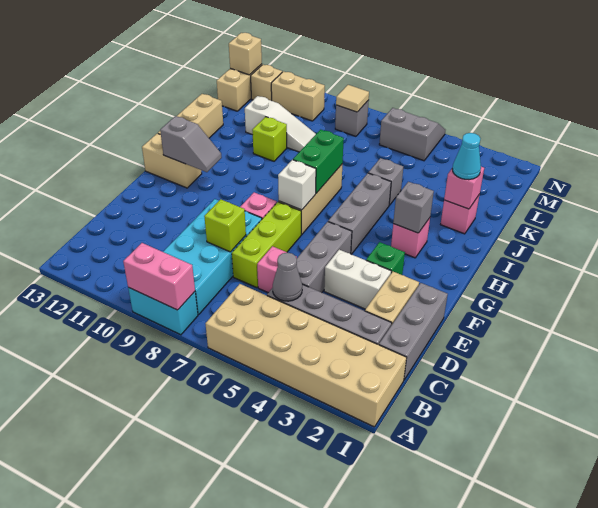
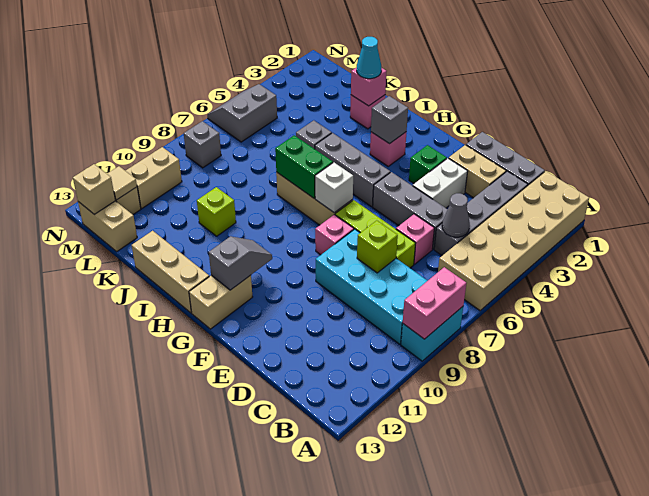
white 1x3 slope [245,96,316,152] -> none
tan 1x1 tile [336,85,369,112] -> tan 1x1 tile moved to [107,166,137,200]

